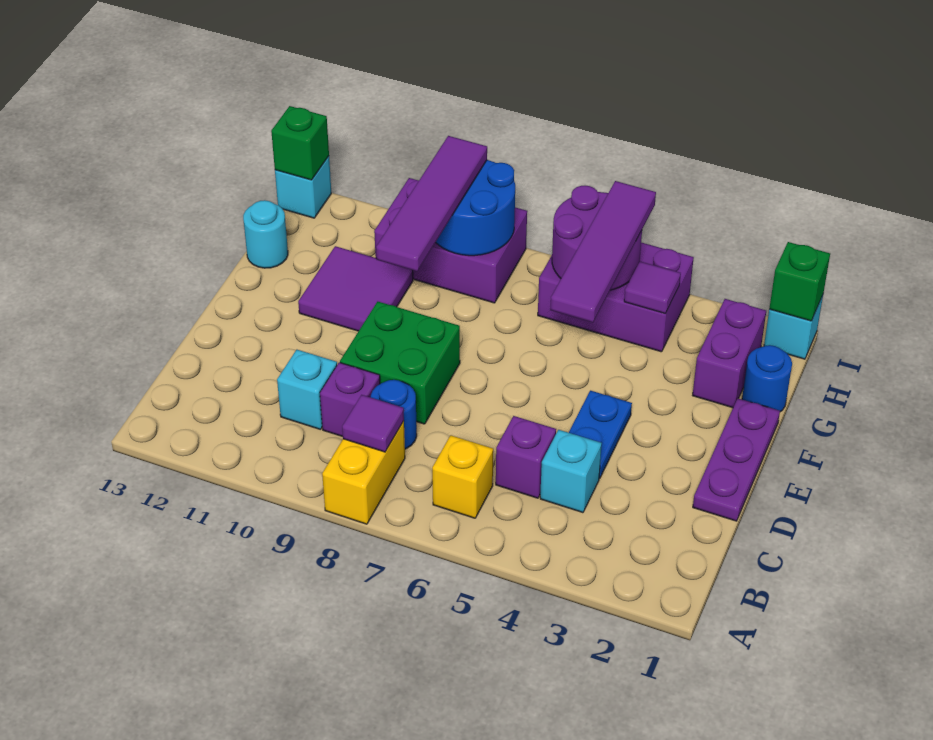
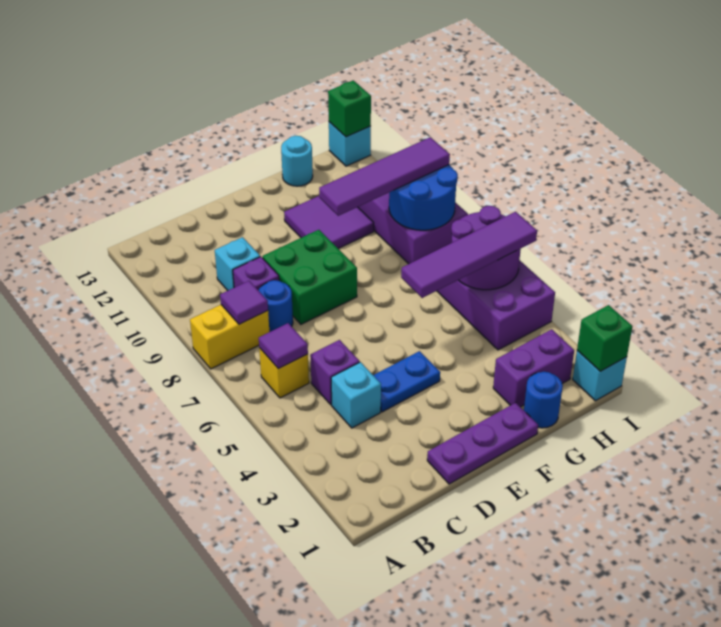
purple 1x1 tile [624,262,681,313] -> purple 1x1 tile moved to [259,323,308,369]

